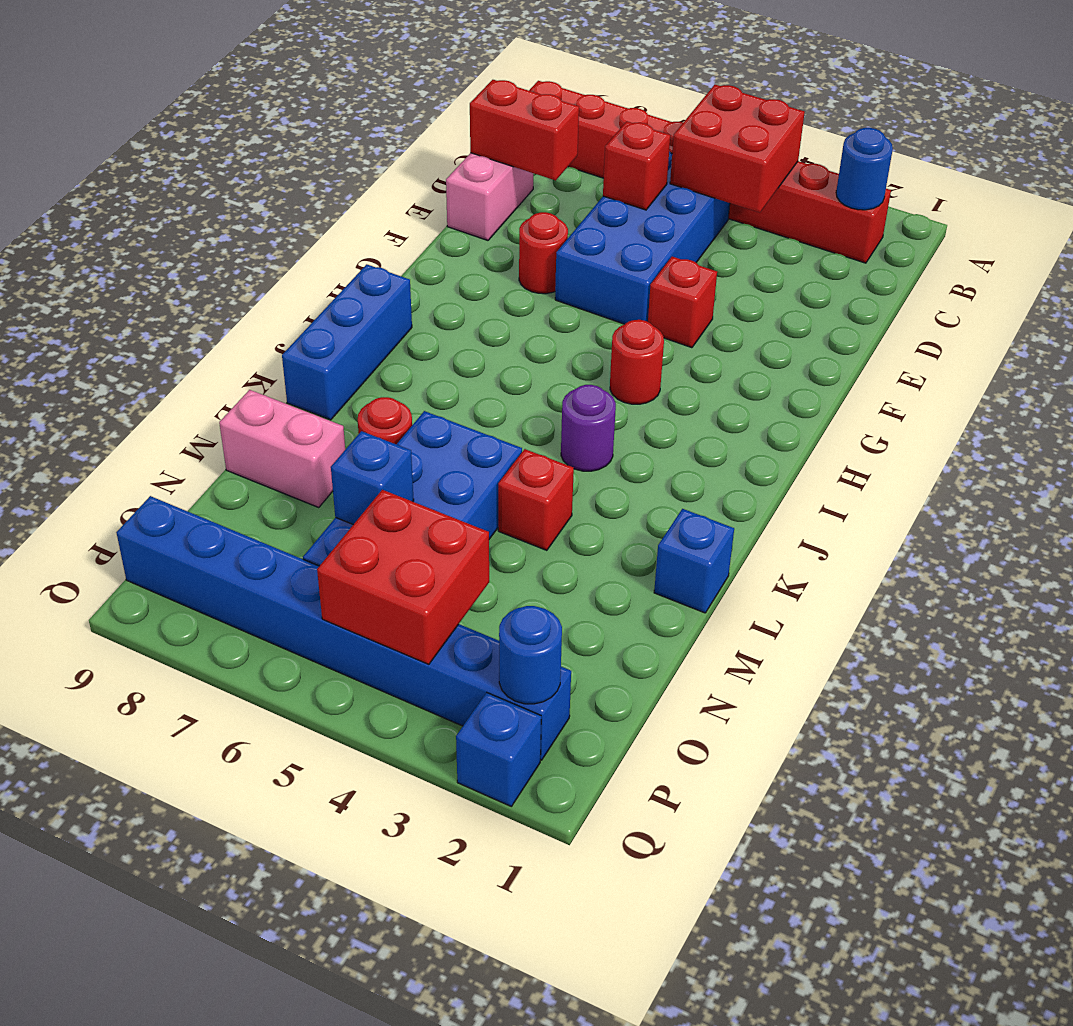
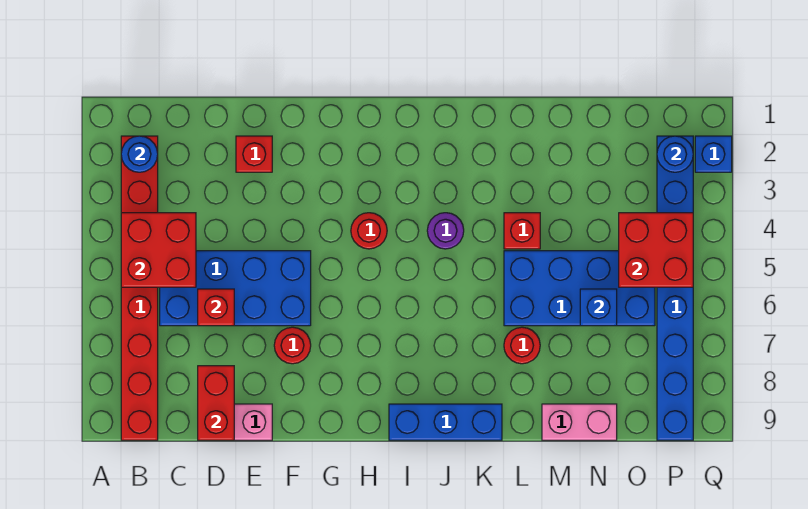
red 1x1 brick [648,257,717,348] -> red 1x1 brick moved to [236,136,272,172]
blue 1x1 brick [654,509,734,613] -> none
pink 1x2 brick [219,390,345,508] -> pink 1x2 brick turned to [542,404,617,440]

